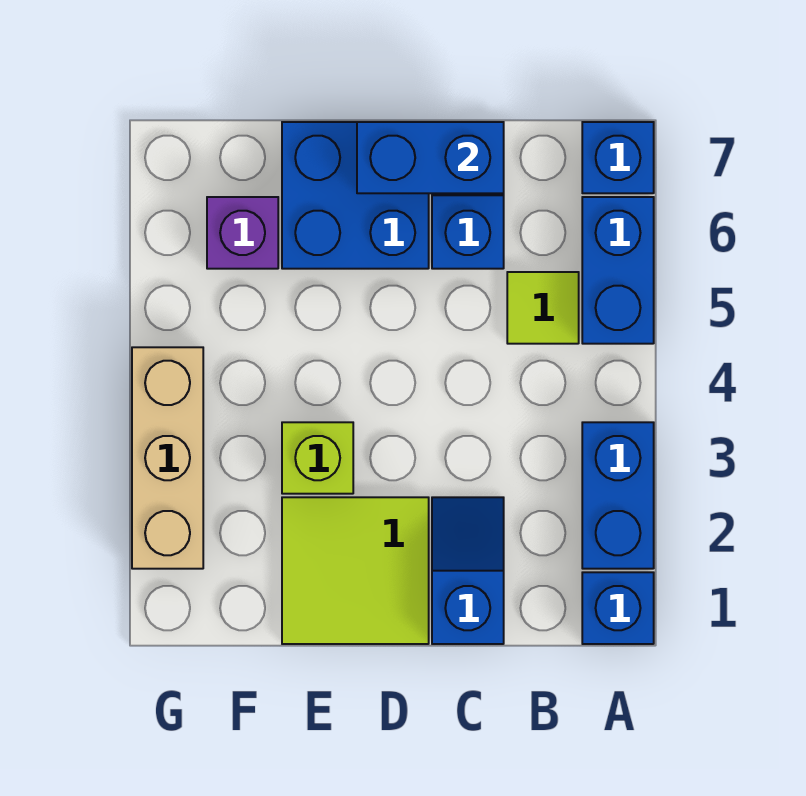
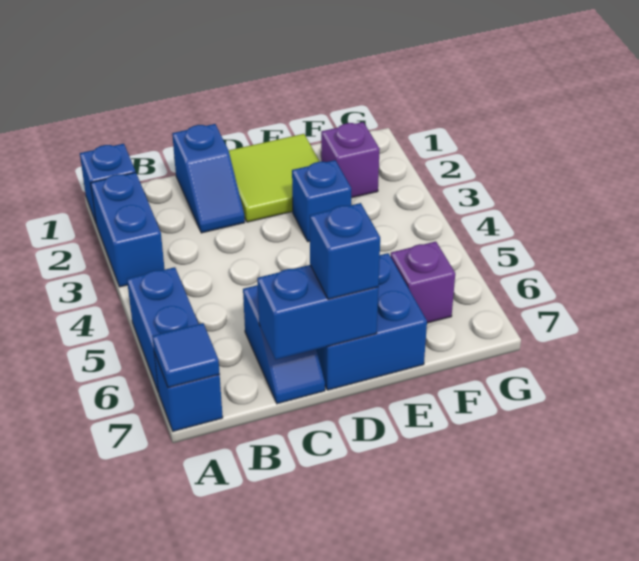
none -> blue 1x1 tile [152,323,220,388]
lime 1x1 tile [507,272,579,344] -> none
none -> blue 1x1 brick [310,203,380,299]
lime 1x1 brick [282,422,353,494] -> blue 1x1 brick [292,160,351,242]
none -> purple 1x1 brick [321,122,380,198]
tan 1x3 brick [132,347,203,569] -> none

